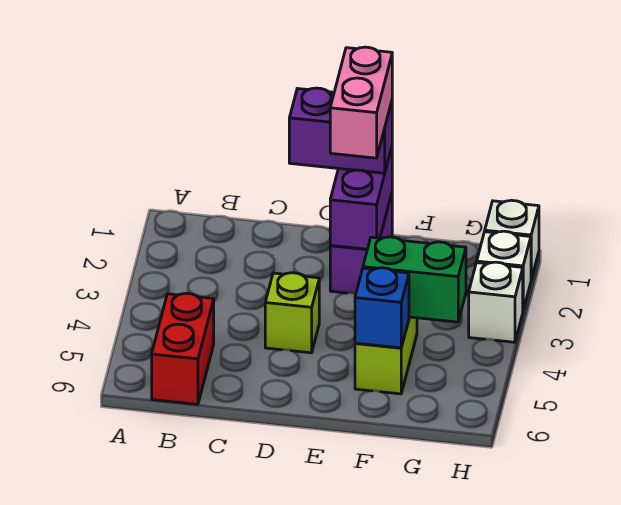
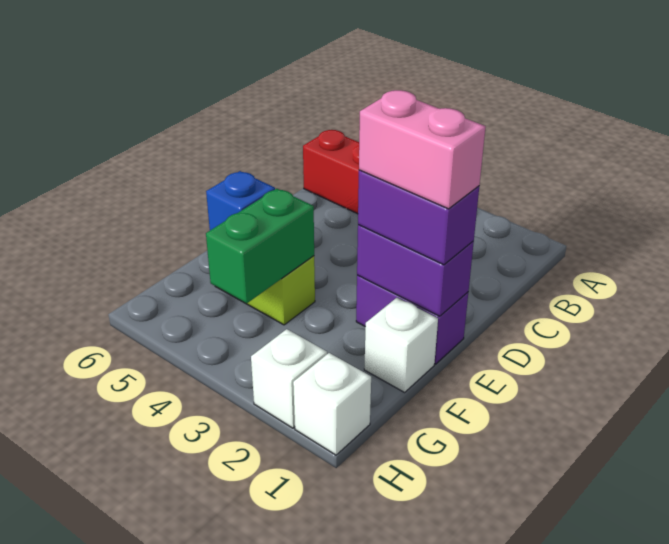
purple 1x2 brick [289,88,392,173] -> purple 1x2 brick turned to [358,170,479,265]
lime 1x1 brick [265,273,319,353] -> none
white 1x1 brick [469,262,523,342] -> white 1x1 brick moved to [364,298,438,392]

